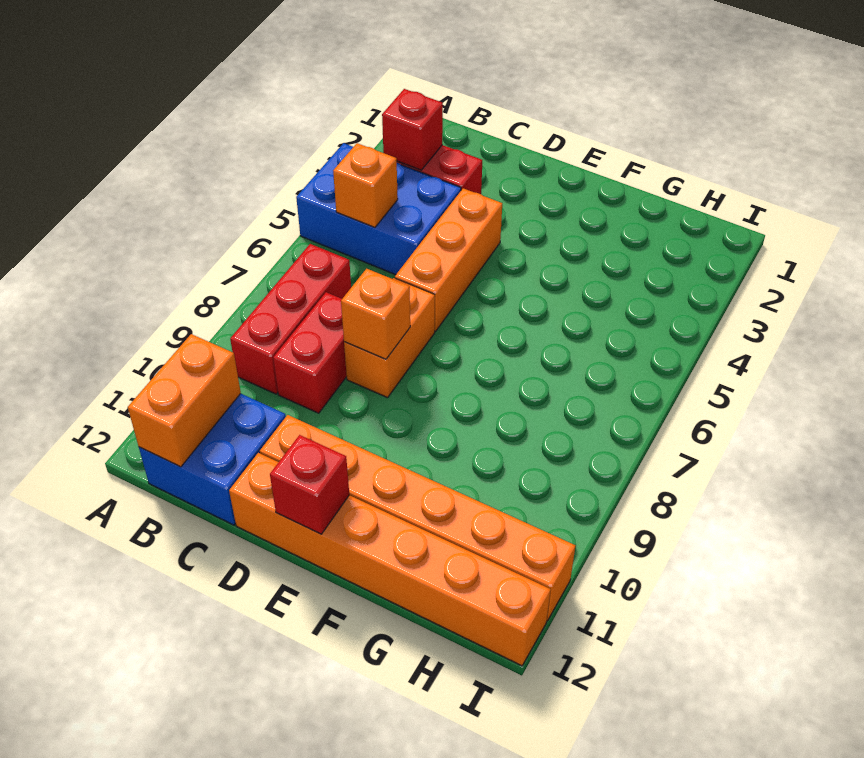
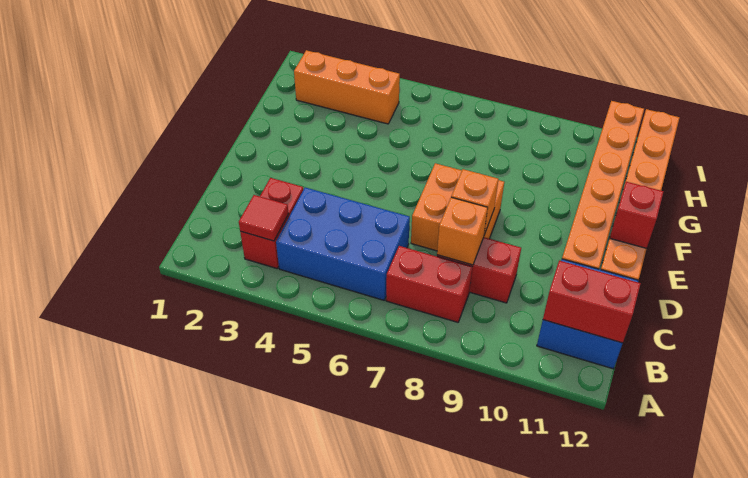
blue 2x3 brick [296,143,461,275] -> blue 2x3 brick turned to [276,187,410,300]
red 1x1 brick [382,89,443,170] -> red 1x1 tile [239,195,289,241]
orange 1x1 brick [333,143,398,227] -> orange 1x1 brick moved to [437,197,488,265]
red 1x3 brick [230,244,351,394] -> red 1x2 brick [386,246,472,322]
orange 1x2 brick [128,334,241,467] -> red 1x2 brick [543,261,641,343]
orange 1x3 brick [395,188,502,331] -> orange 1x3 brick moved to [294,50,400,124]
orange 1x2 brick [344,278,435,398] -> orange 2x2 brick [411,163,504,251]

